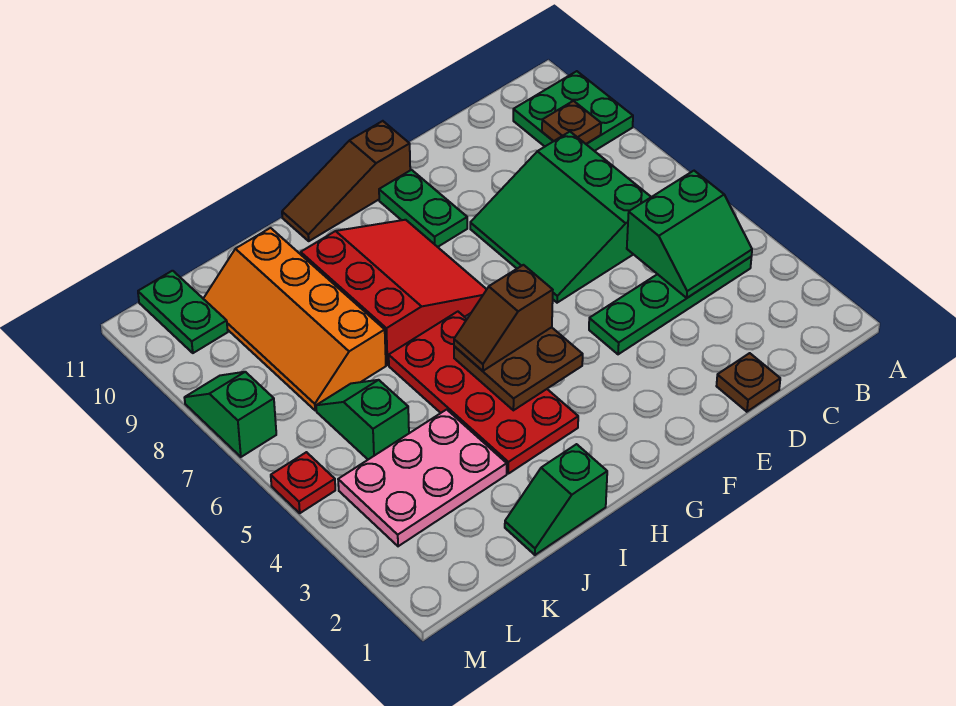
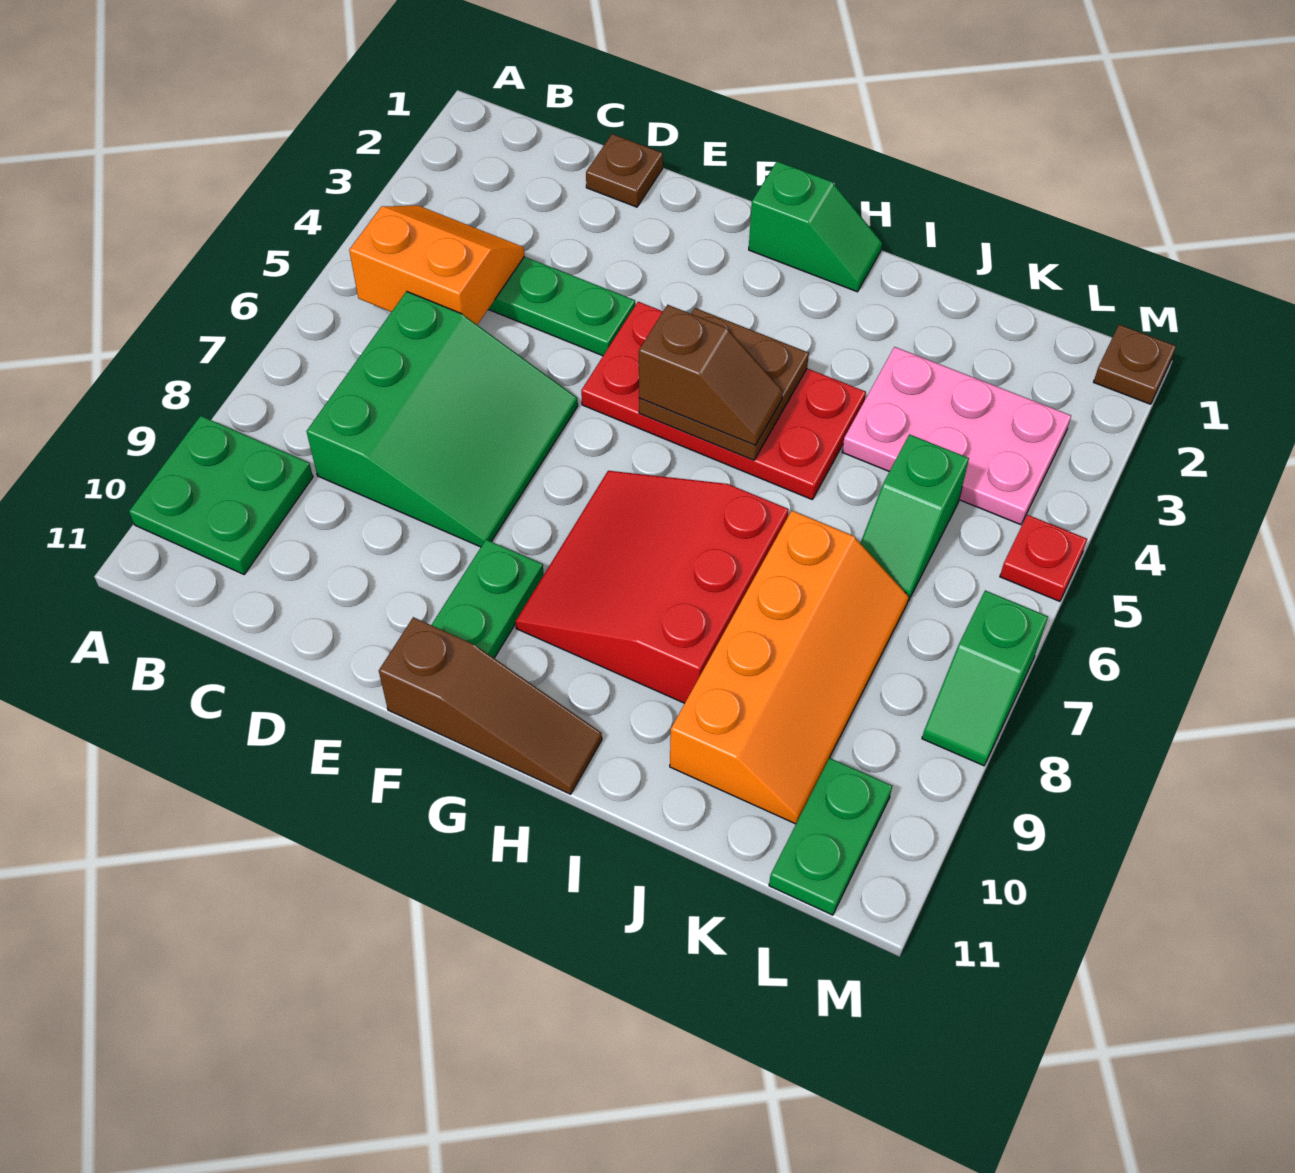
green 2x2 slope [627,171,752,298] -> orange 2x2 slope [349,206,525,325]
brown 1x1 plate [542,101,601,144] -> brown 1x1 plate moved to [1094,325,1176,404]
red 2x4 plate [389,312,578,474] -> red 2x4 plate turned to [581,302,866,500]
green 1x2 slope [505,444,607,555] -> green 1x2 slope moved to [749,161,882,292]

